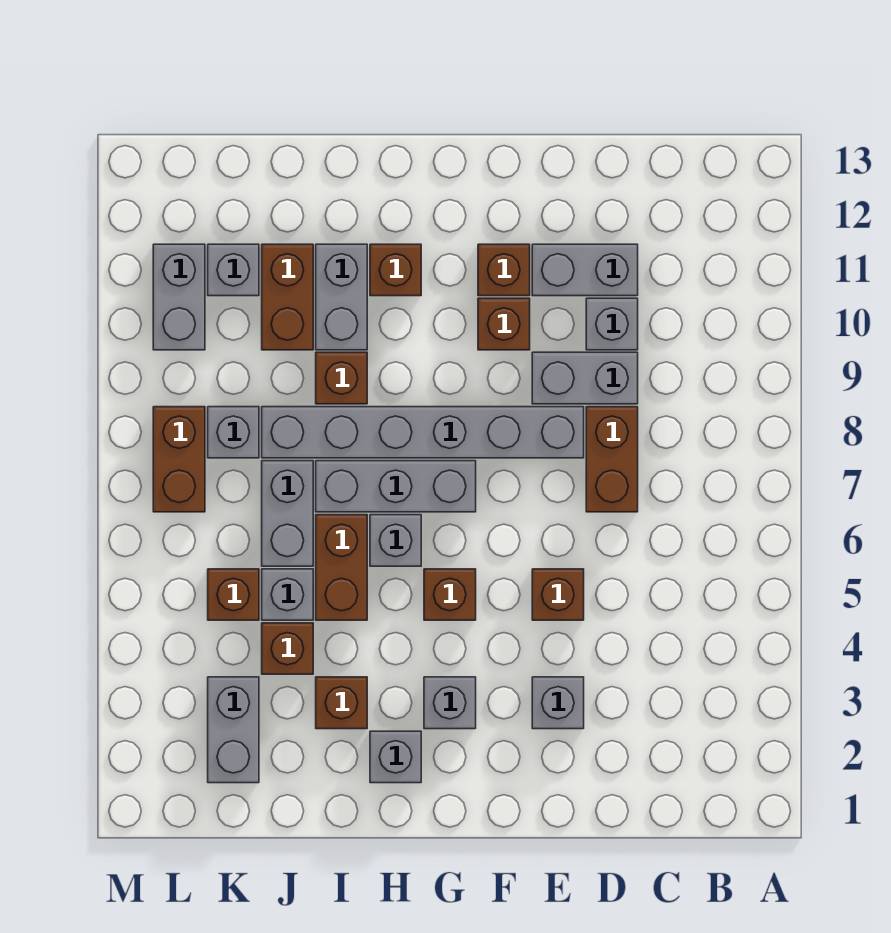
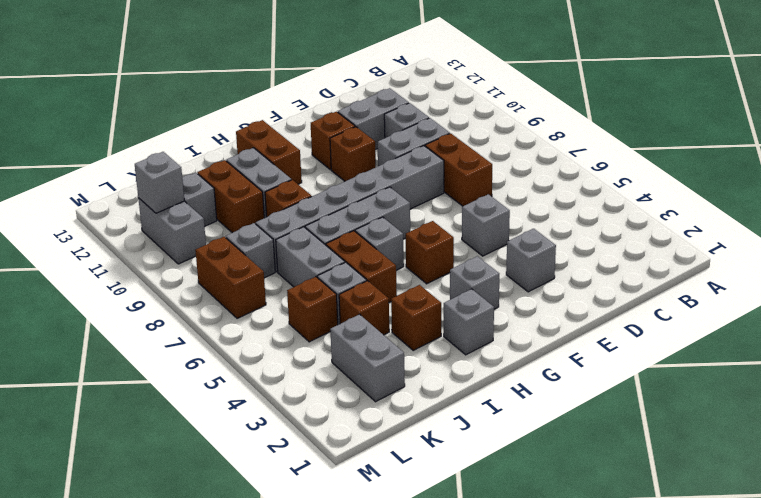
brown 1x1 brick [532,569,584,620] -> grey 1x1 brick [462,194,510,256]
brown 1x1 brick [370,244,421,296] -> brown 1x2 brick [236,120,302,184]
none -> grey 1x1 brick [135,152,184,213]

